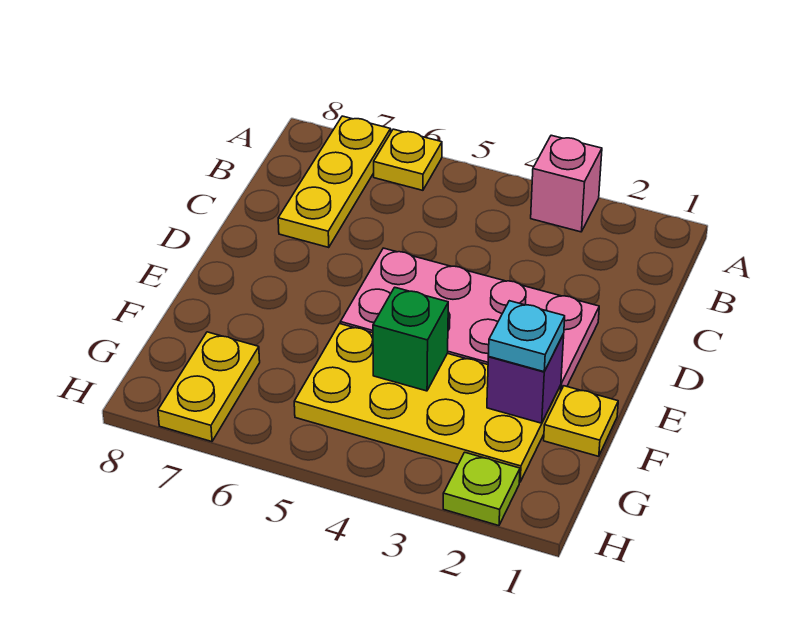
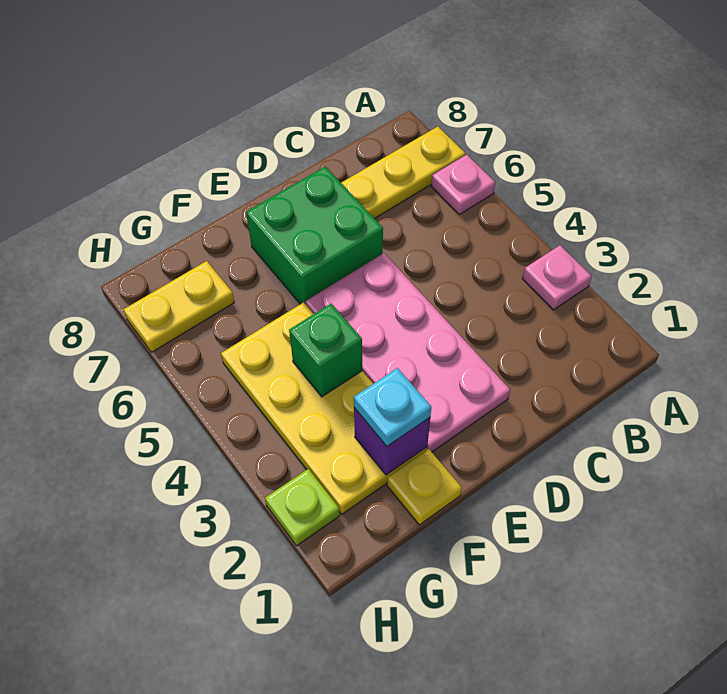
pink 1x1 brick [531,135,602,232] -> pink 1x1 plate [523,245,592,310]
yellow 1x1 plate [374,129,442,190] -> pink 1x1 plate [431,155,495,214]
none -> green 2x2 brick [246,167,383,304]

